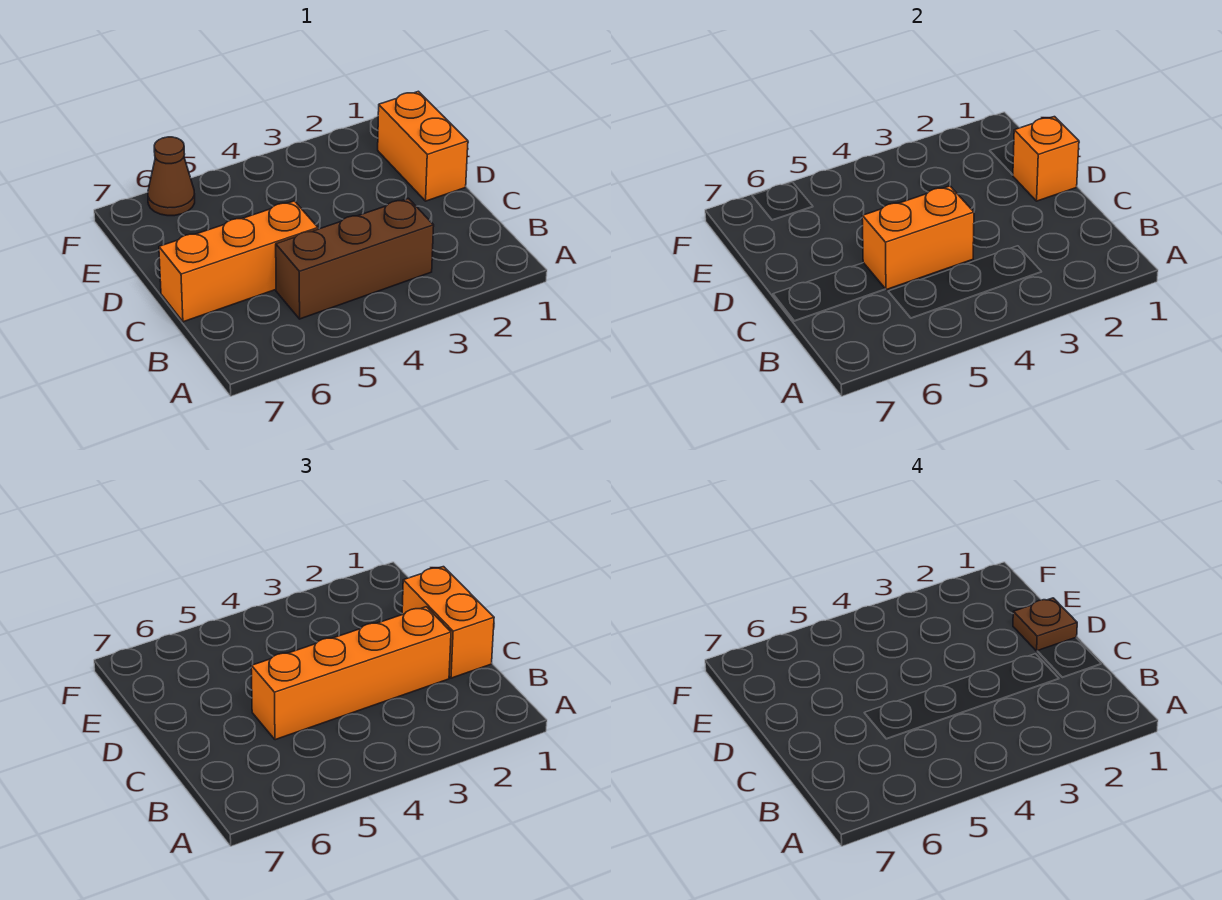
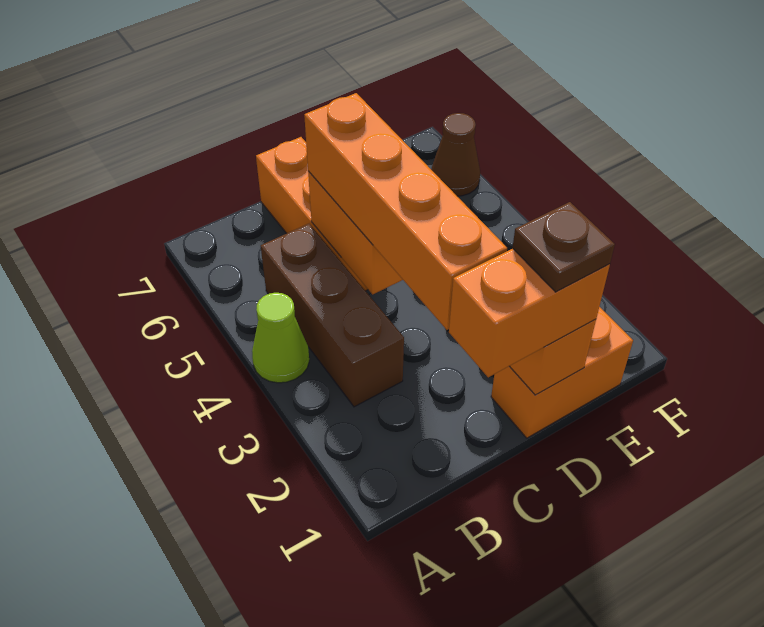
none -> lime 1x1 cone [252,293,309,383]

